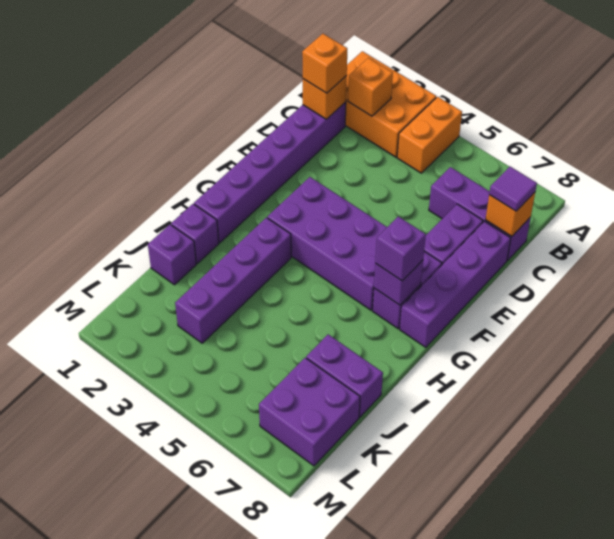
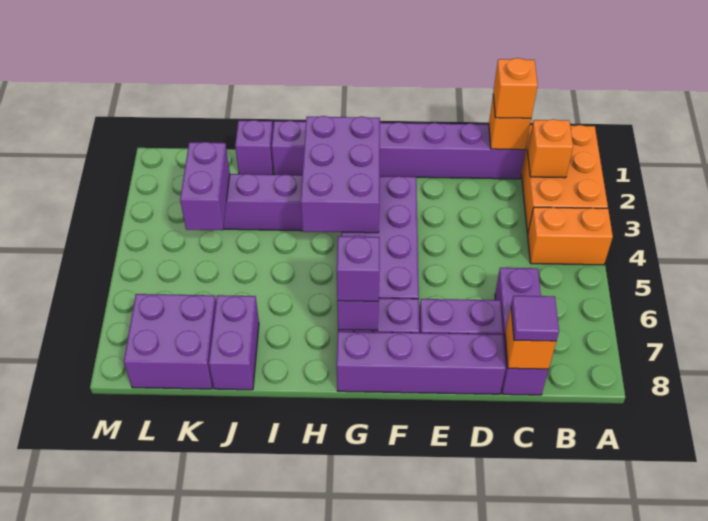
none -> purple 2x3 brick [301,116,380,233]
none -> purple 1x2 brick [180,142,230,230]

